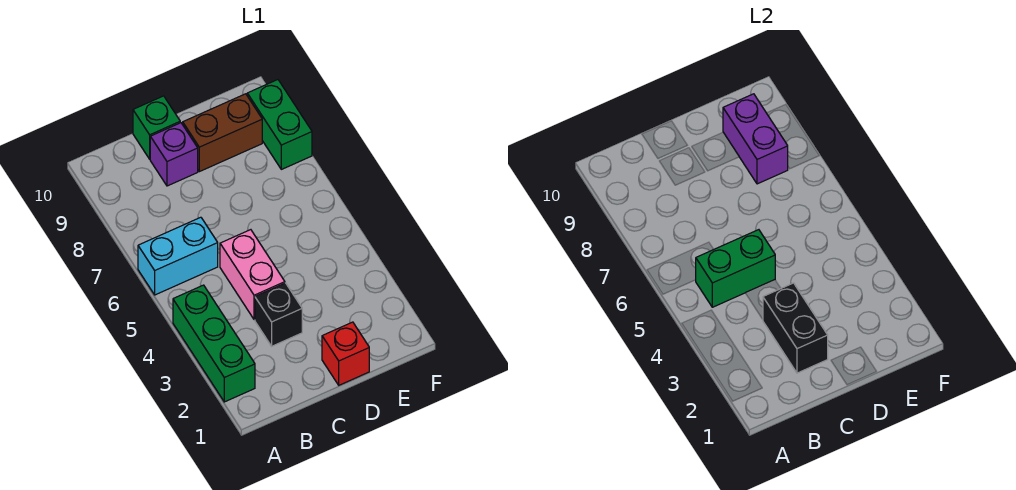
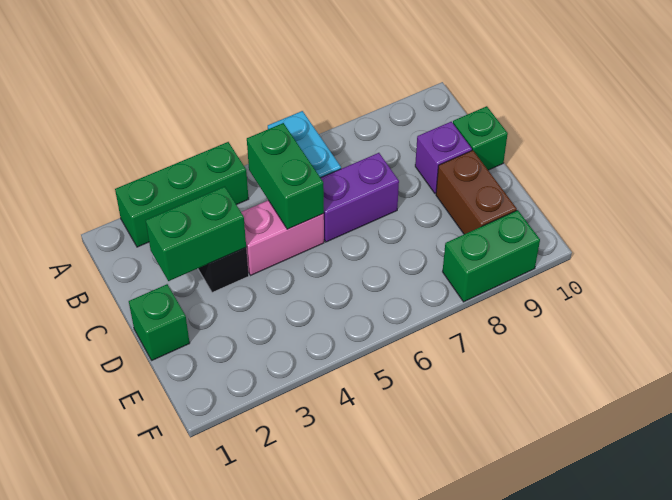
black 1x2 brick [763,283,828,373] -> green 1x2 brick [146,187,246,281]
red 1x1 brick [322,322,369,385] -> green 1x1 brick [129,284,190,360]
purple 1x2 brick [723,94,788,184] -> purple 1x2 brick moved to [321,153,399,242]

